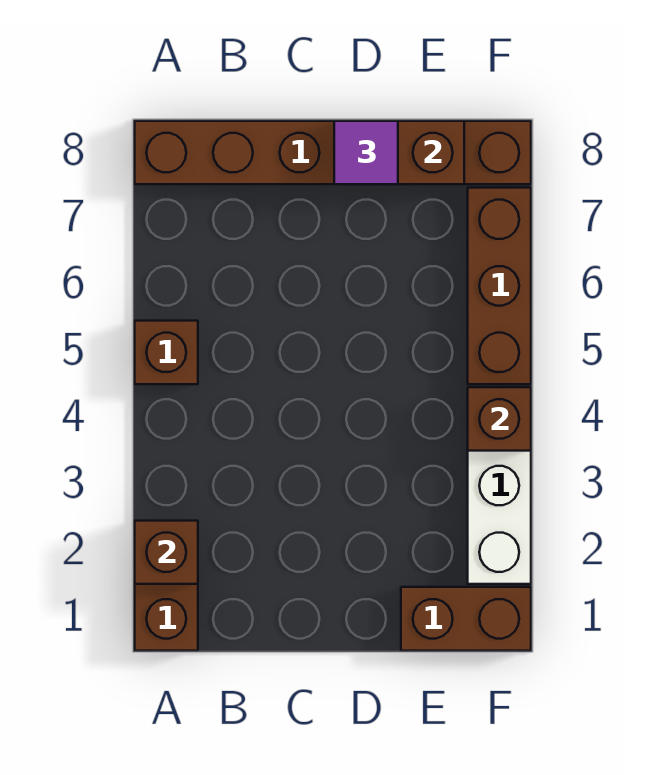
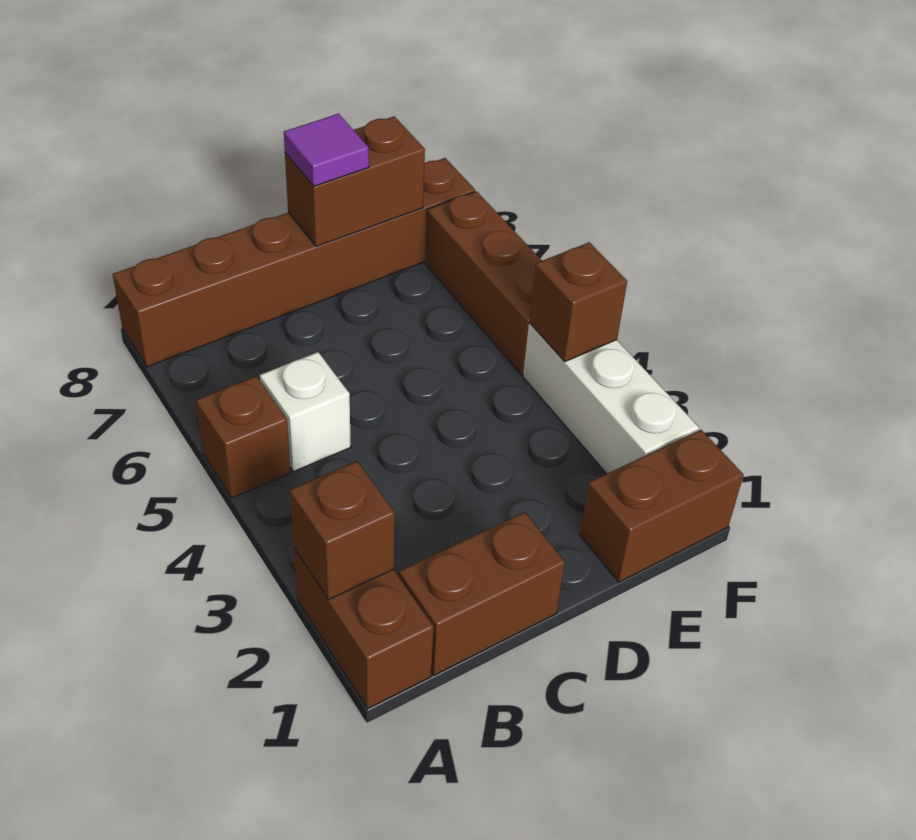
none -> brown 1x2 brick [399,512,565,675]
none -> white 1x1 brick [260,352,351,472]

